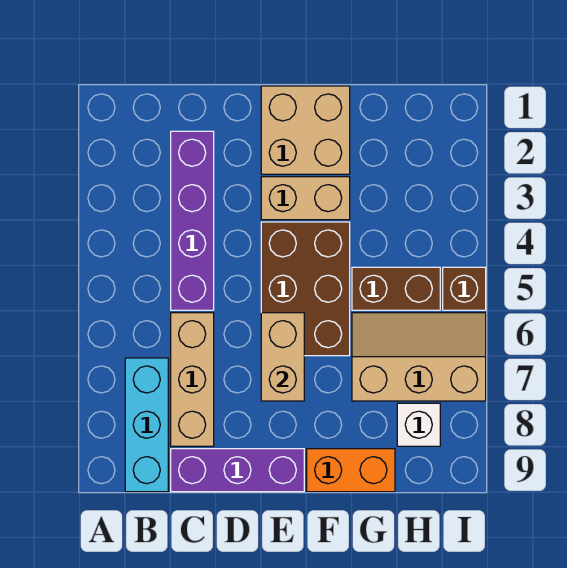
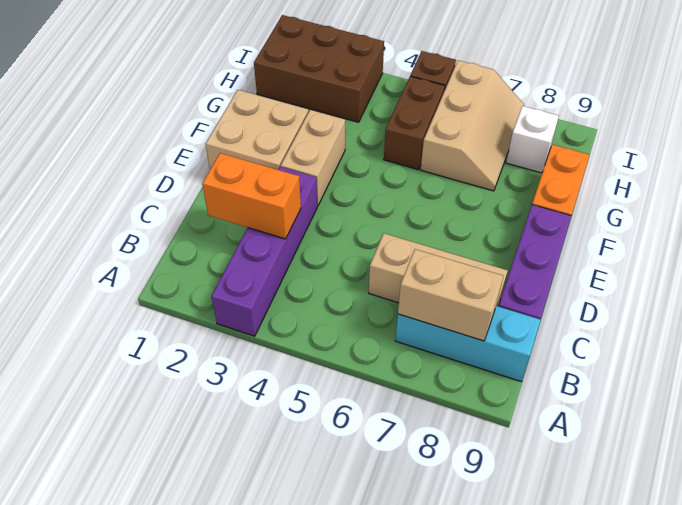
purple 1x4 brick [171,131,214,310] -> purple 1x4 brick turned to [211,167,317,336]
none -> orange 1x2 brick [202,153,301,239]
brown 2x3 brick [261,222,350,356] -> brown 2x3 brick moved to [254,15,384,122]
tan 1x2 brick [261,313,304,401] -> tan 1x2 brick moved to [398,249,503,341]
tan 2x3 slope [352,313,486,401] -> tan 2x3 slope turned to [421,60,524,191]

